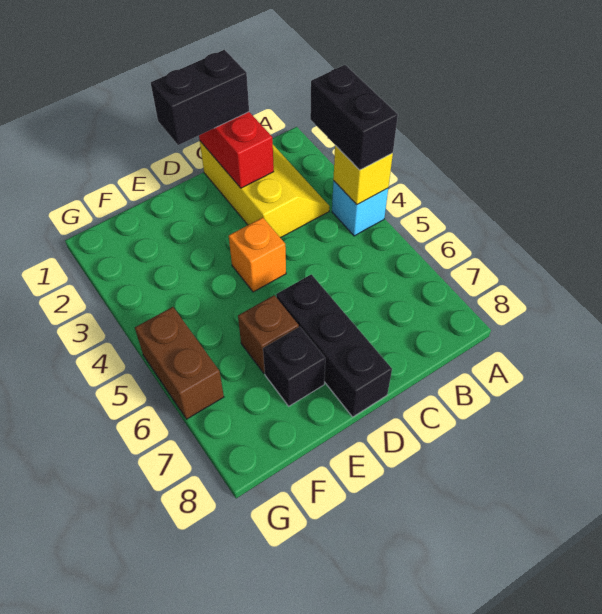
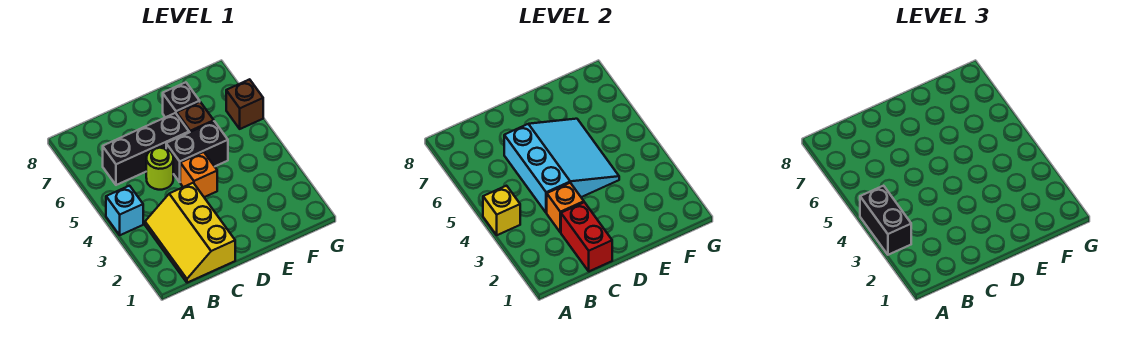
black 1x2 brick [151,50,249,145] -> black 1x2 brick moved to [166,121,228,182]
none -> orange 1x1 brick [547,183,584,232]
none -> cyan 3x3 slope [504,119,619,213]
none -> lime 1x1 round brick [146,148,173,190]
black 1x3 brick [276,274,392,417] -> black 1x3 brick turned to [103,113,189,185]
brown 1x2 brick [135,307,224,419] -> brown 1x1 brick [226,79,263,129]

